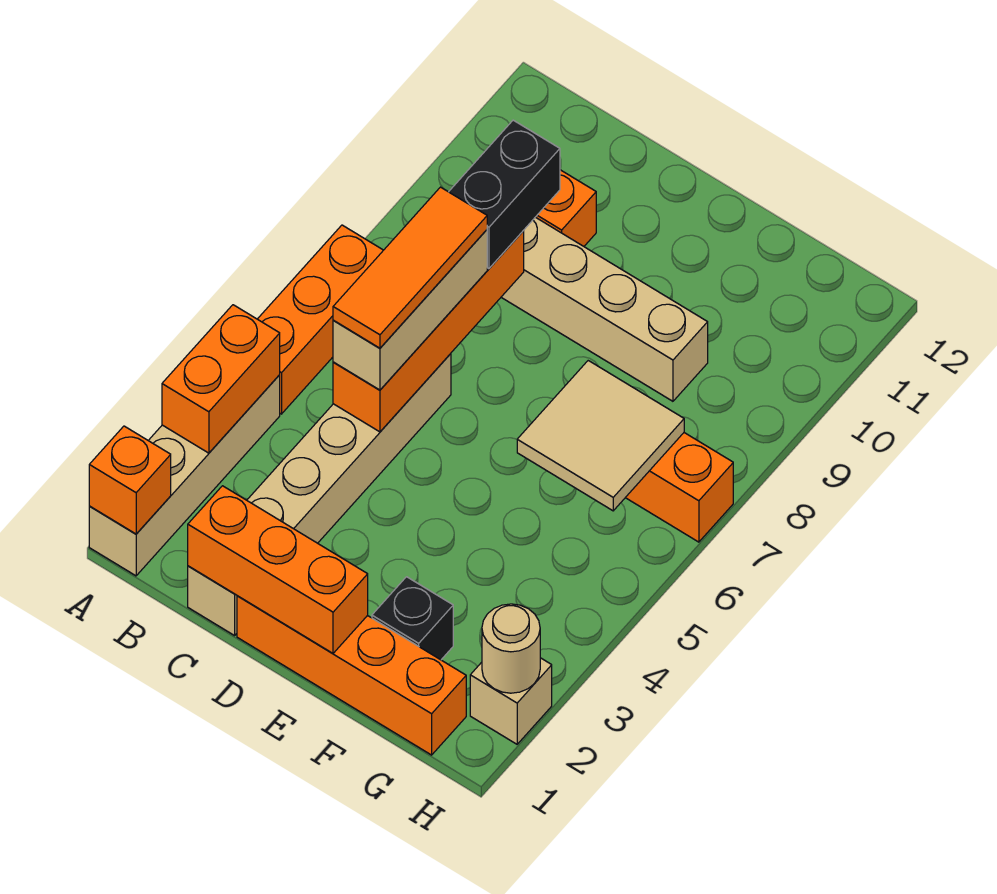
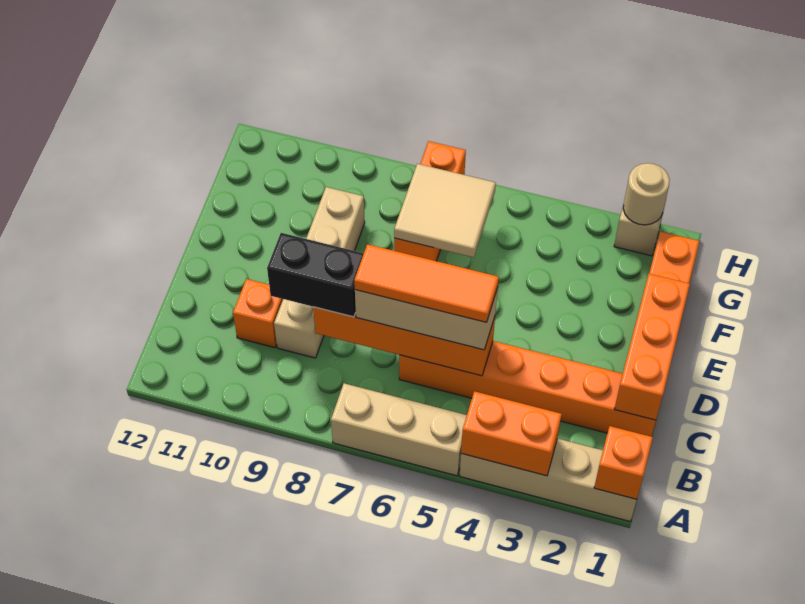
orange 1x3 brick [258,225,383,414] -> tan 1x3 brick [331,383,467,476]
tan 1x6 brick [188,354,451,636] -> orange 1x6 brick [399,341,656,437]
black 1x1 brick [372,577,453,660] -> none

